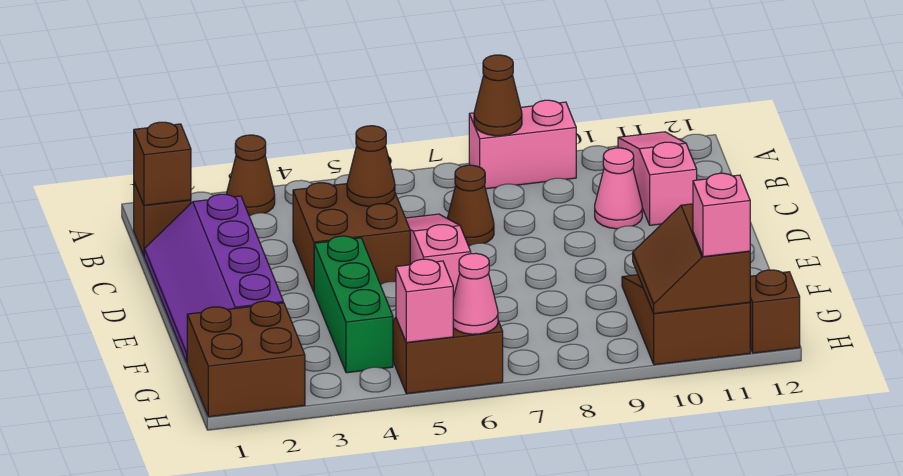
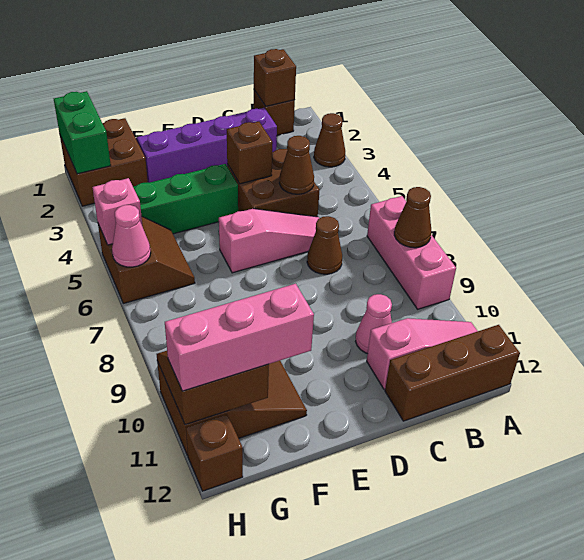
pink 1x2 brick [469,100,576,189] -> pink 1x3 brick [367,196,456,309]
none -> brown 1x3 brick [385,325,520,421]
none -> brown 1x1 brick [227,122,273,184]
none -> green 1x2 brick [54,91,111,174]
pink 1x1 brick [693,173,750,257] -> pink 1x3 brick [165,284,314,391]

